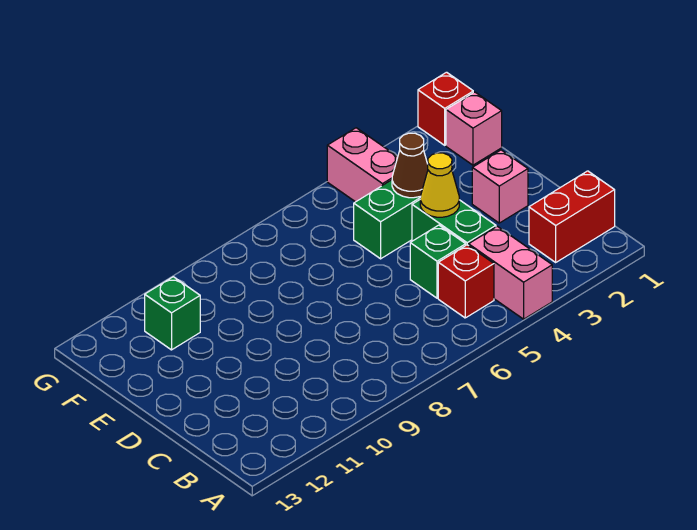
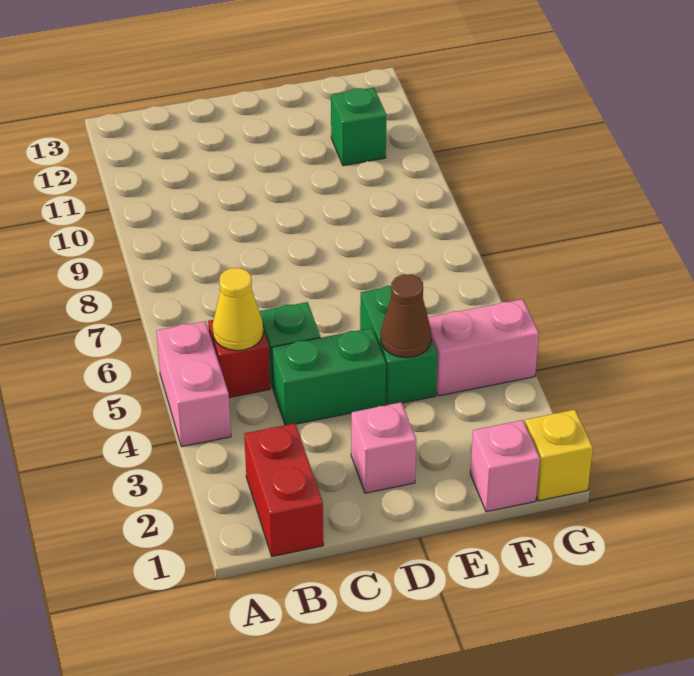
pink 1x2 brick [469,226,552,319] -> pink 1x2 brick turned to [156,321,231,447]
yellow 1x1 cone [420,153,459,217] -> yellow 1x1 cone moved to [213,268,263,351]
red 1x1 brick [418,72,473,145] -> yellow 1x1 brick [525,410,593,501]

